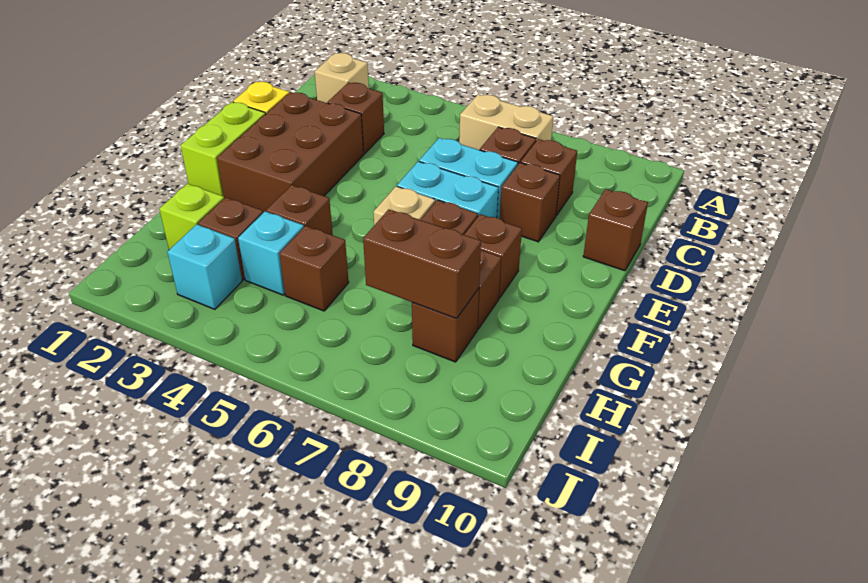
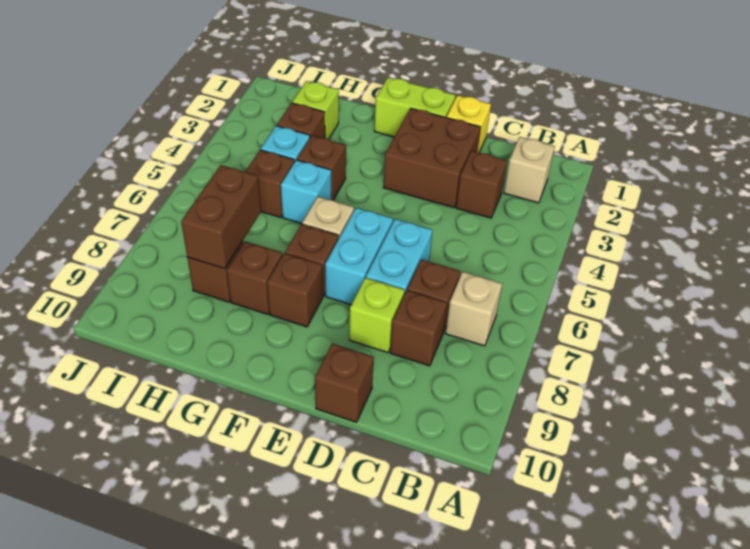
tan 1x2 brick [459,94,553,150] -> tan 1x1 brick [446,272,502,346]
brown 2x3 brick [217,92,364,213] -> brown 2x2 brick [383,108,480,208]
brown 1x1 brick [500,163,560,242] -> lime 1x1 brick [349,278,405,353]
cyan 1x1 brick [168,224,242,309] -> cyan 1x1 brick moved to [281,160,331,224]

